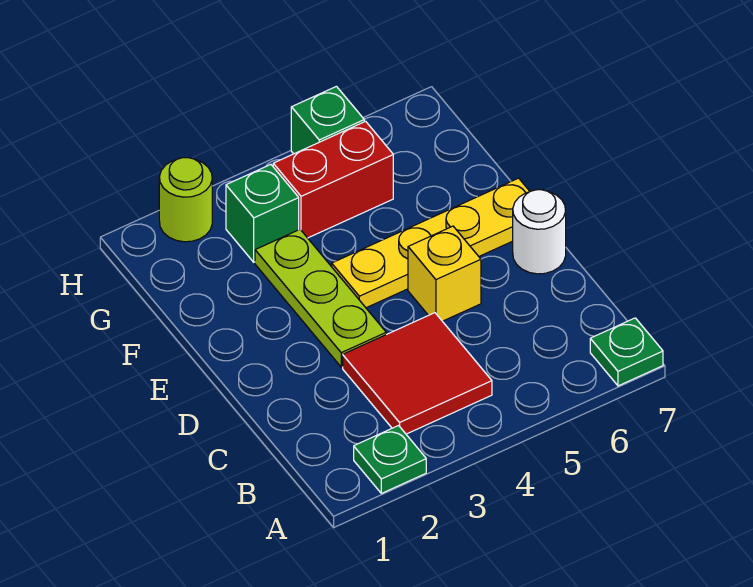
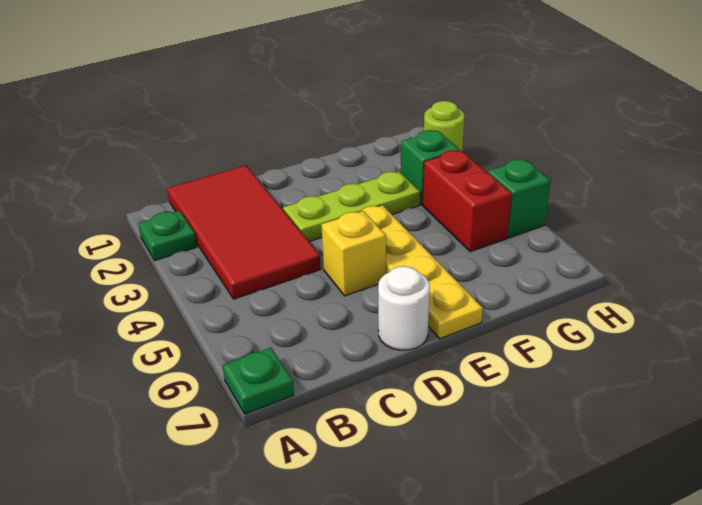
red 2x2 tile [343,313,492,434] -> red 2x4 tile [167,166,321,299]

